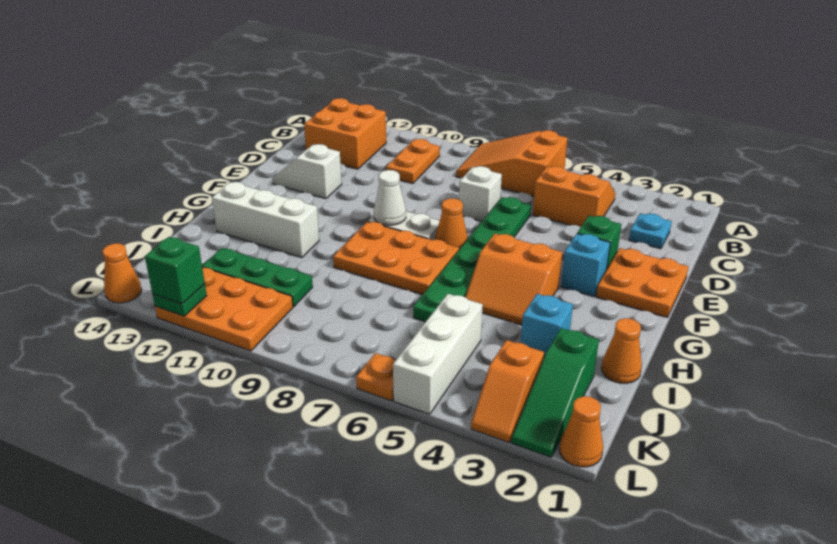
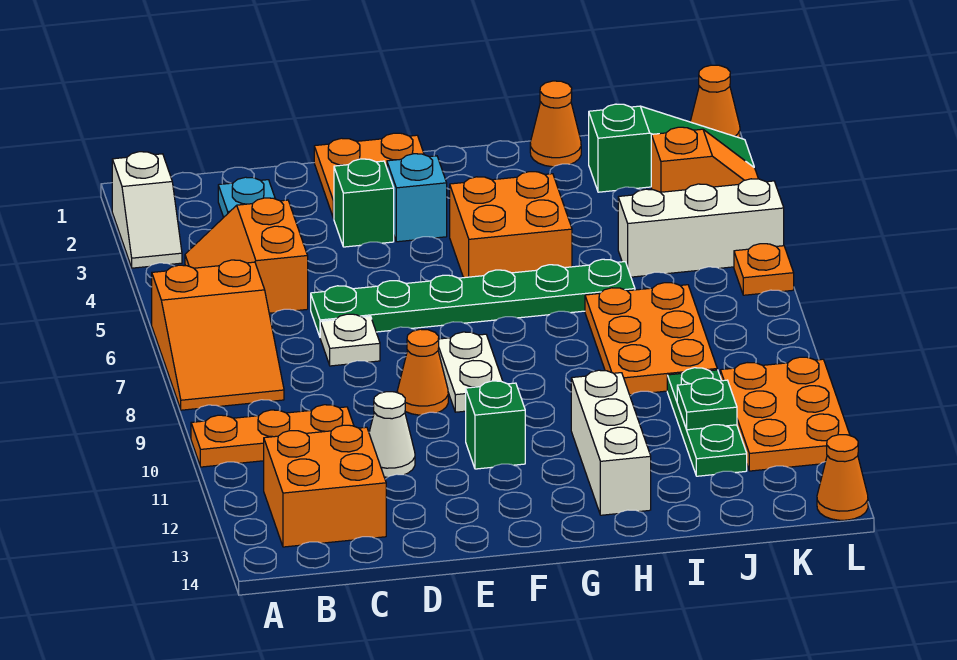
orange 1x2 plate [386,139,440,184] -> orange 1x3 plate [191,405,354,467]
white 1x1 brick [459,166,502,221] -> white 1x1 plate [320,314,380,366]
white 1x2 slope [273,144,342,199] -> white 1x2 slope moved to [112,152,182,268]
orange 1x1 cone [435,198,468,249] -> orange 1x1 cone moved to [397,329,448,415]
white 1x1 cone [374,170,406,225] -> white 1x1 cone moved to [369,392,415,477]
orange 2x2 slope [465,234,562,325] -> orange 2x2 brick [450,172,572,278]
orange 2x3 plate [333,222,459,295] -> orange 2x3 plate moved to [585,283,717,395]
cyan 1x1 brick [521,294,573,357] -> none
green 1x1 plate [153,284,207,316] -> green 1x1 plate moved to [677,378,737,430]
green 1x1 brick [145,237,205,304] -> green 1x1 brick moved to [466,381,525,469]

